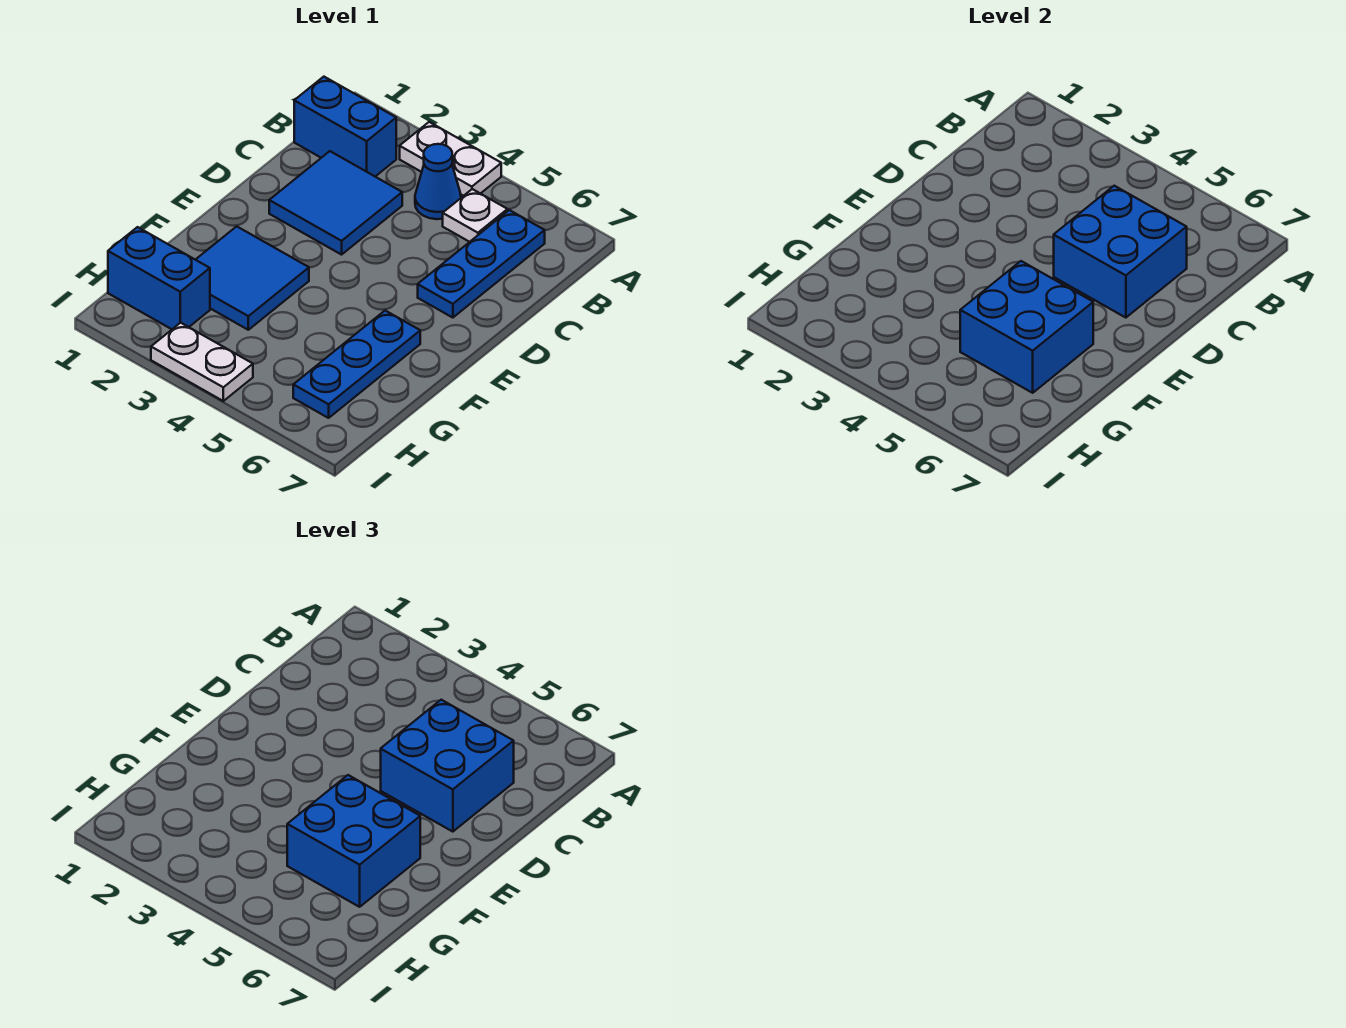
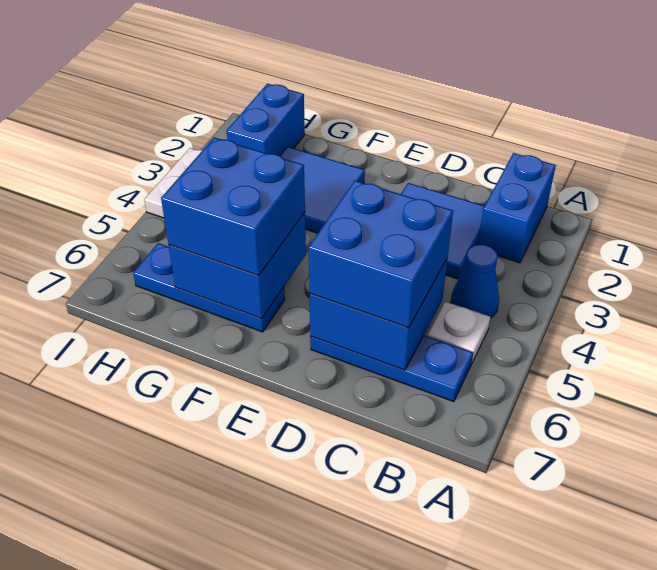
white 1x2 plate [400,122,501,196] -> none

